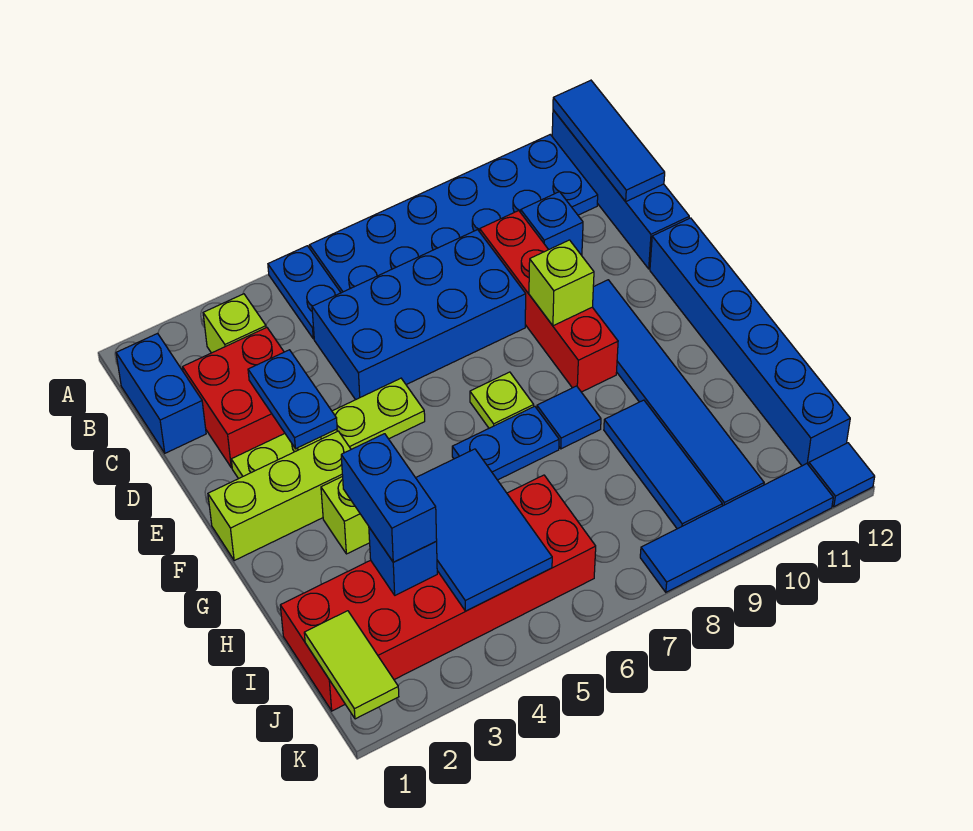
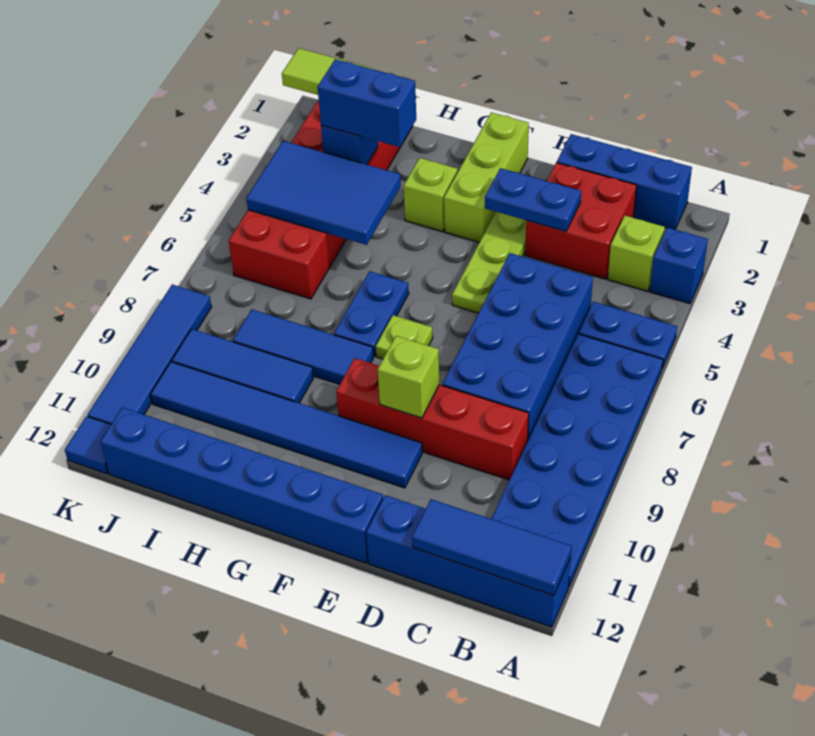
blue 1x2 brick [116,334,206,453] -> blue 1x3 brick [557,134,692,229]
blue 1x1 brick [521,192,583,255] -> blue 1x1 brick moved to [650,227,708,304]
blue 1x1 tile [537,386,601,449] -> blue 1x3 tile [233,310,373,385]

